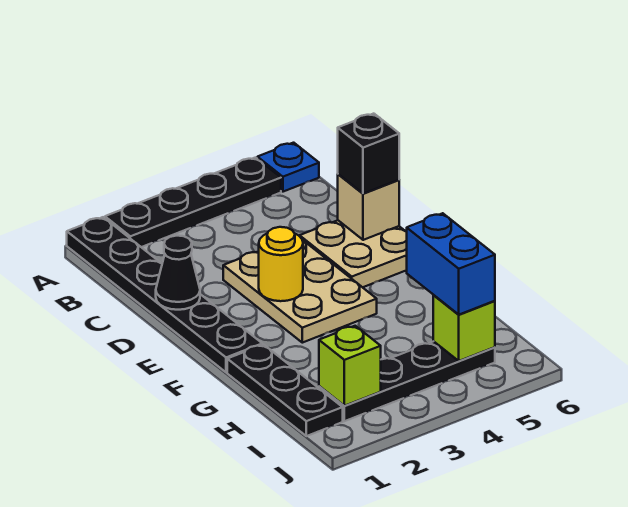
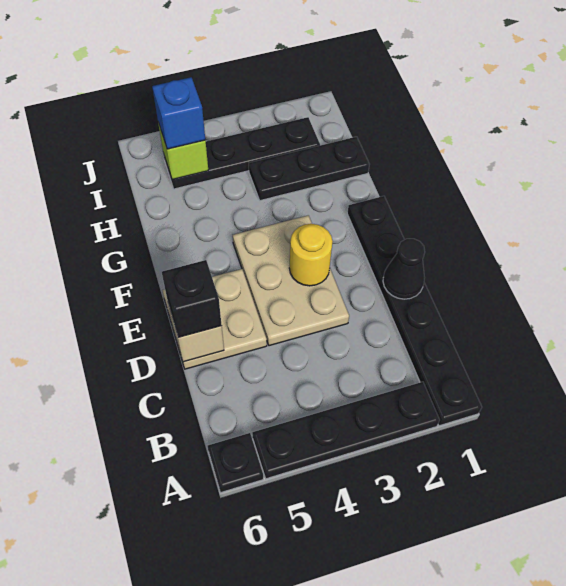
blue 1x1 plate [257,143,319,192] -> black 1x1 plate [207,433,263,493]
black 1x3 plate [227,345,343,436] -> black 1x3 plate turned to [249,137,370,201]
blue 1x2 brick [407,213,495,315] -> blue 1x1 brick [152,77,205,149]
lime 1x1 brick [319,326,381,406] -> none

